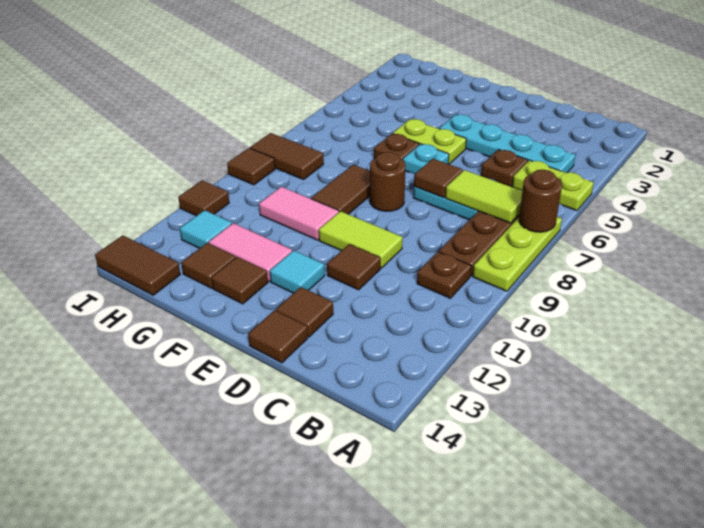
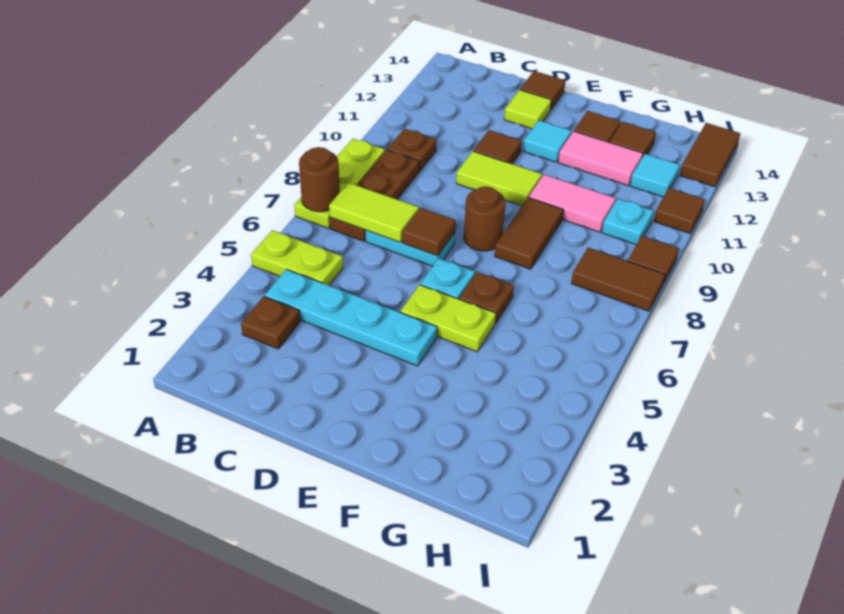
brown 1x1 plate [481,149,528,187] -> brown 1x1 plate moved to [241,296,300,349]
brown 1x1 tile [276,287,333,337] -> lime 1x1 tile [504,90,551,129]
none -> cyan 1x1 plate [602,199,654,245]
brown 1x2 tile [95,235,180,295] -> brown 1x2 tile turned to [680,123,740,187]

